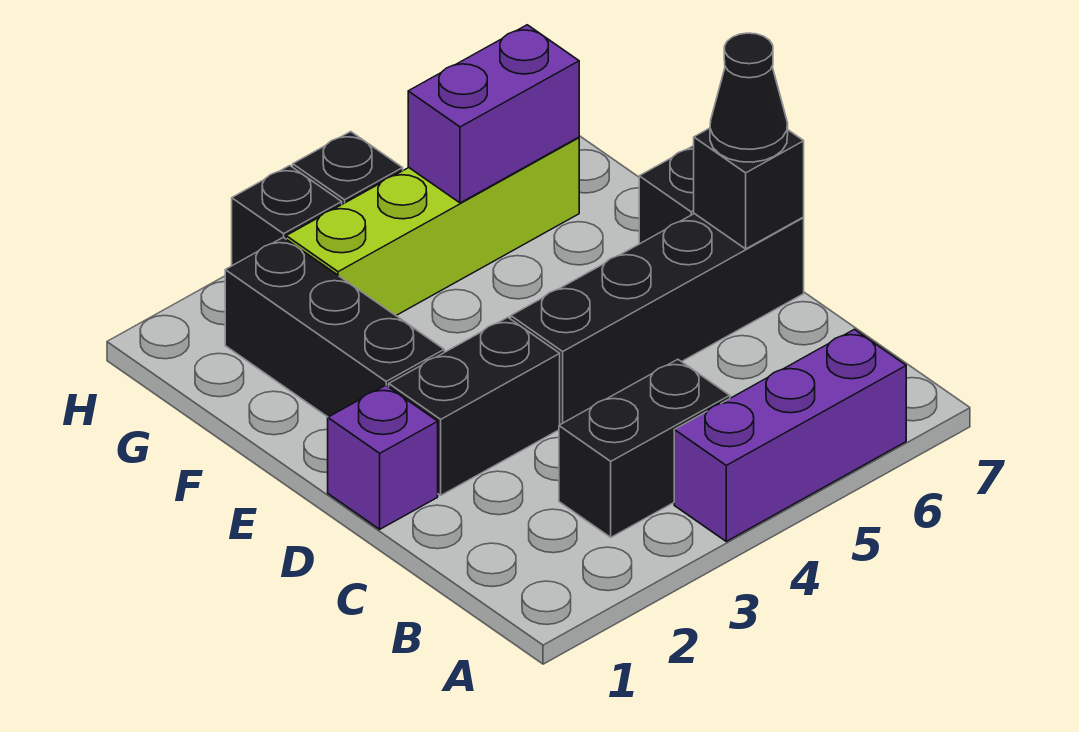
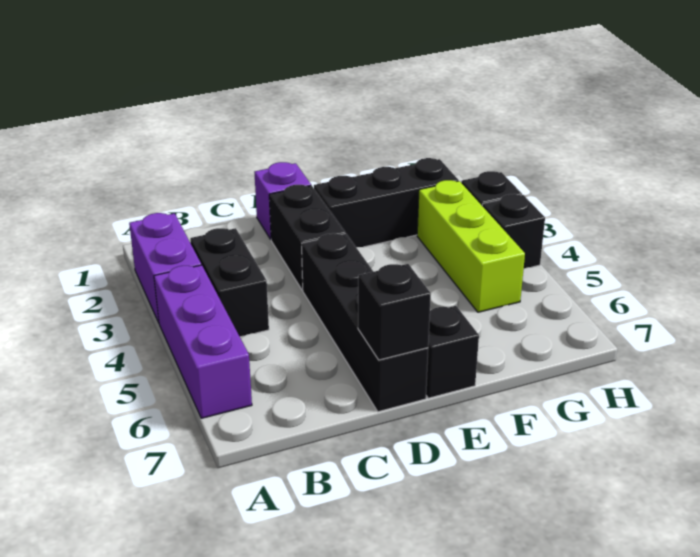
black 1x1 cone [710,33,788,162] -> none
lime 1x4 brick [286,137,579,315] -> lime 1x3 brick [417,180,525,312]
purple 1x2 brick [408,25,579,203] -> purple 1x2 brick moved to [129,213,201,323]

